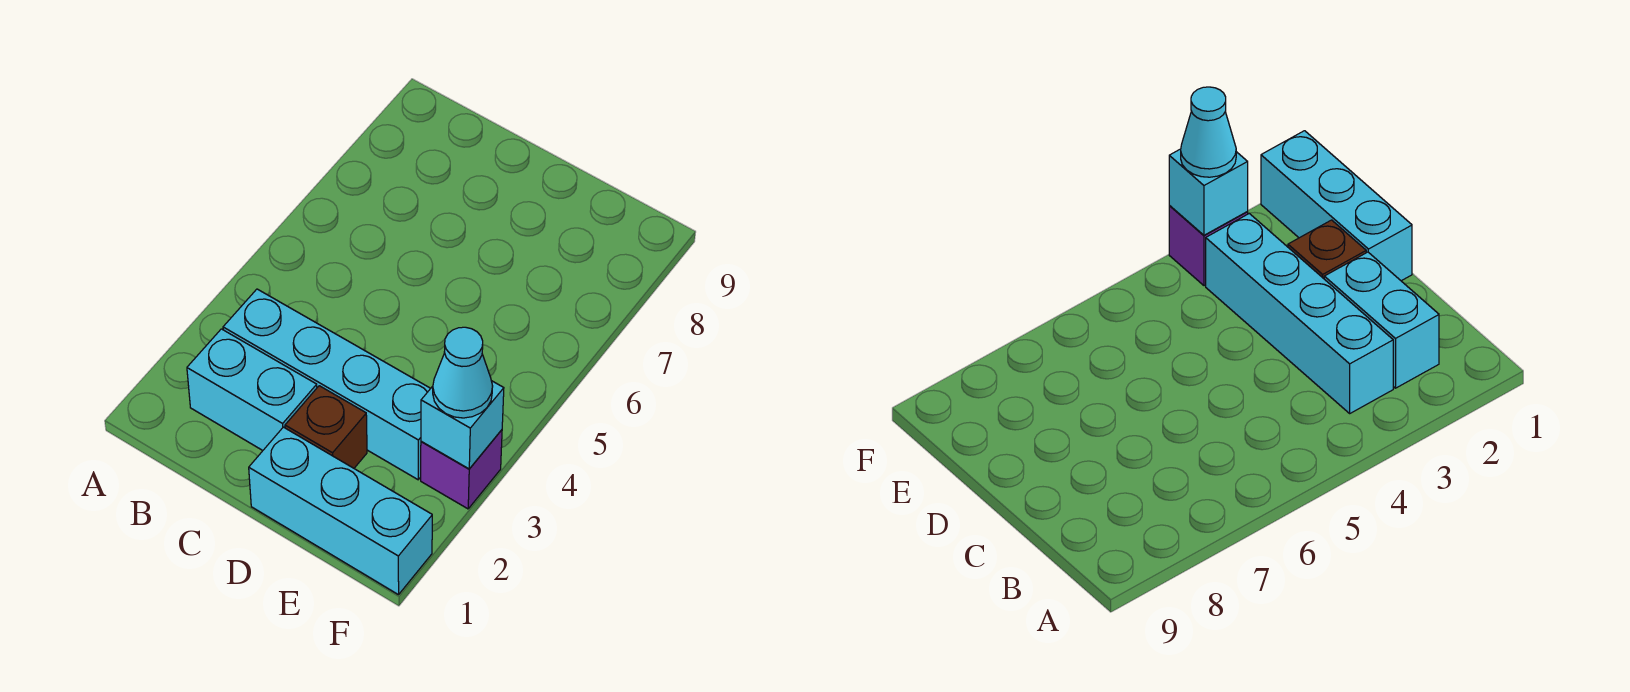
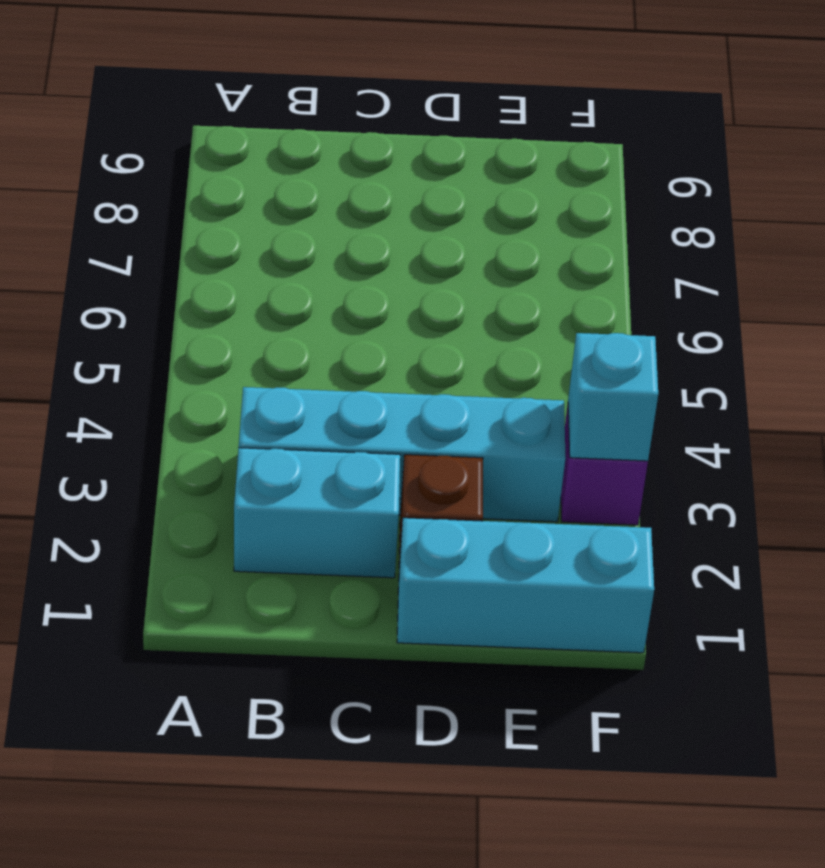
cyan 1x1 cone [433,327,493,418] -> none

